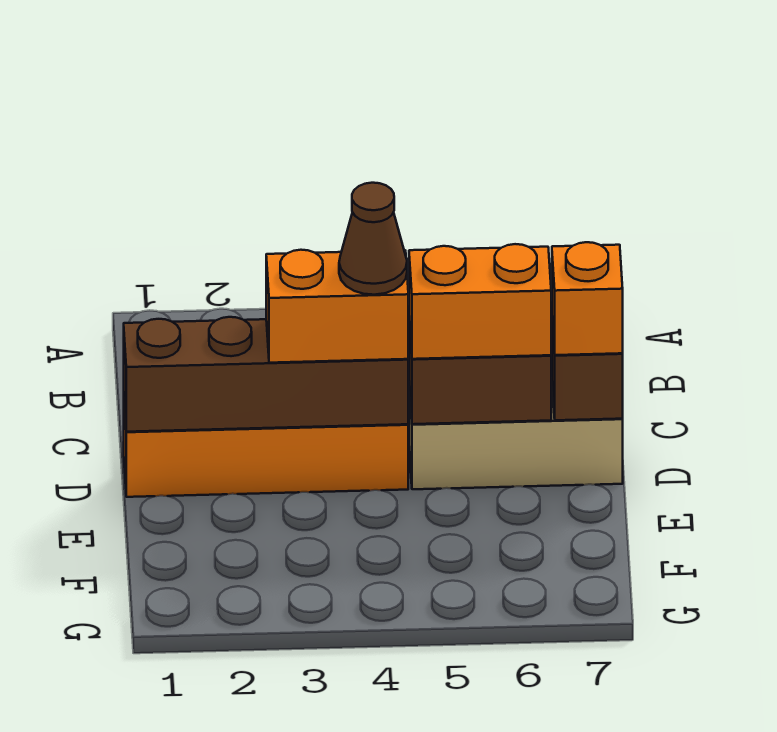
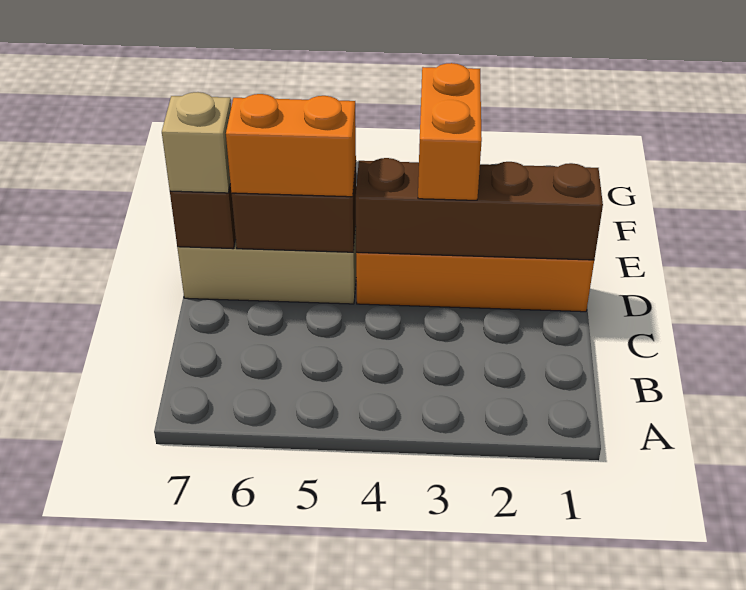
orange 1x2 brick [266,250,408,363] -> orange 1x2 brick turned to [418,63,482,200]
brown 1x1 cone [339,183,407,295] -> none
orange 1x1 brick [552,242,623,355] -> tan 1x1 brick [162,92,231,193]

